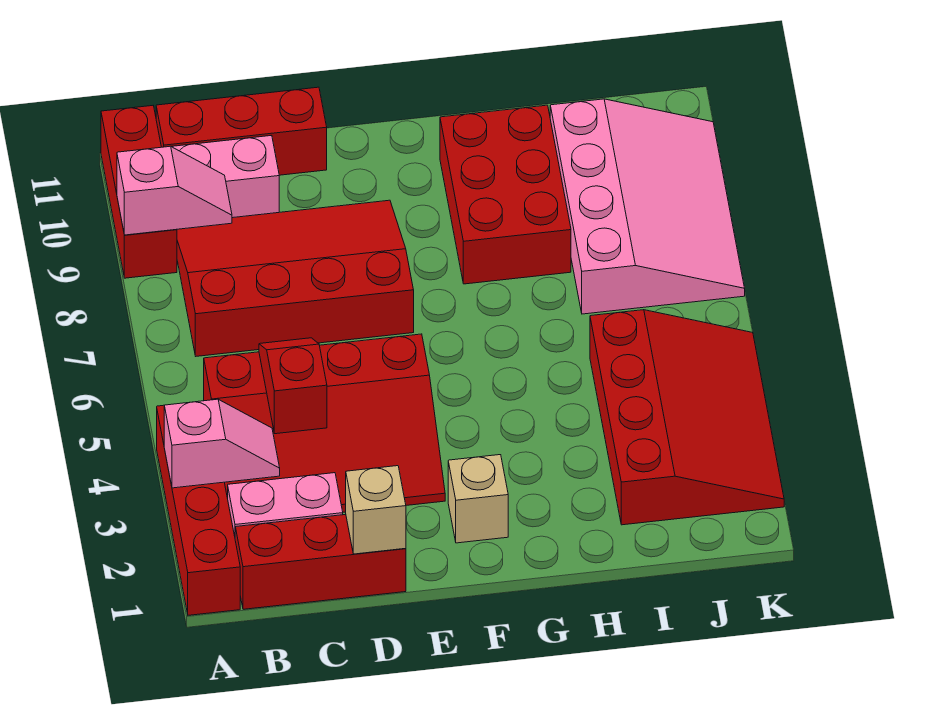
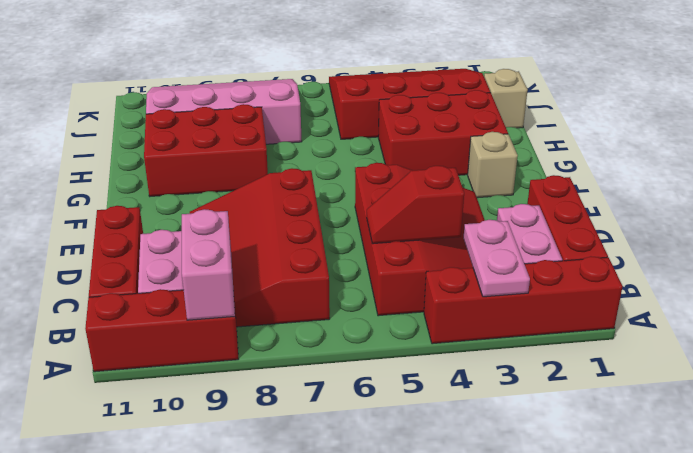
pink 1x2 slope [164,399,280,488] -> pink 1x2 plate [464,220,530,297]
pink 1x2 slope [117,146,232,235] -> pink 1x2 brick [182,209,235,320]
tan 1x1 brick [346,466,406,554] -> tan 1x1 brick moved to [484,69,528,128]
none -> red 2x3 brick [378,90,508,175]

